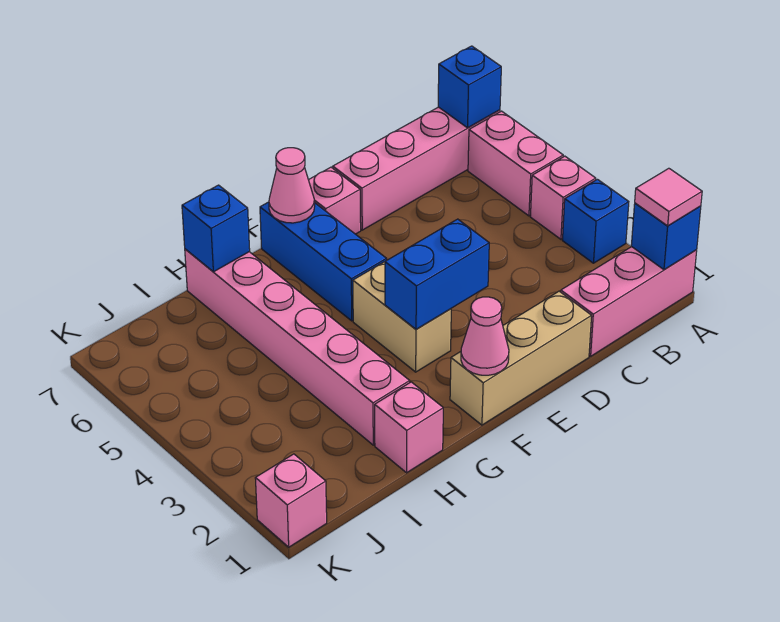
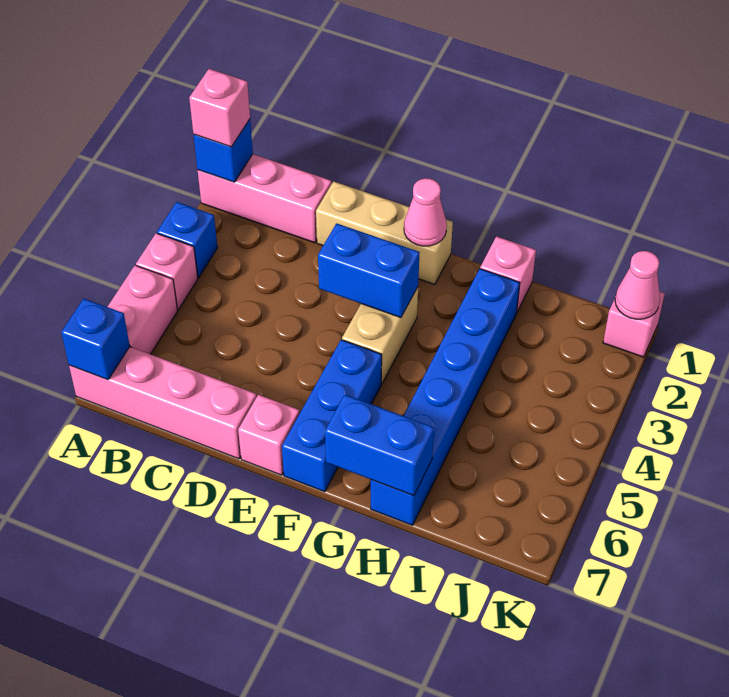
pink 1x1 tile [635,168,702,226] -> pink 1x1 brick [189,69,250,147]
pink 1x1 cone [269,148,315,223] -> pink 1x1 cone moved to [615,251,660,319]
pink 1x6 brick [185,249,410,445] -> blue 1x6 brick [371,269,520,525]
blue 1x1 brick [182,185,250,272] -> blue 1x2 brick [325,395,434,496]

